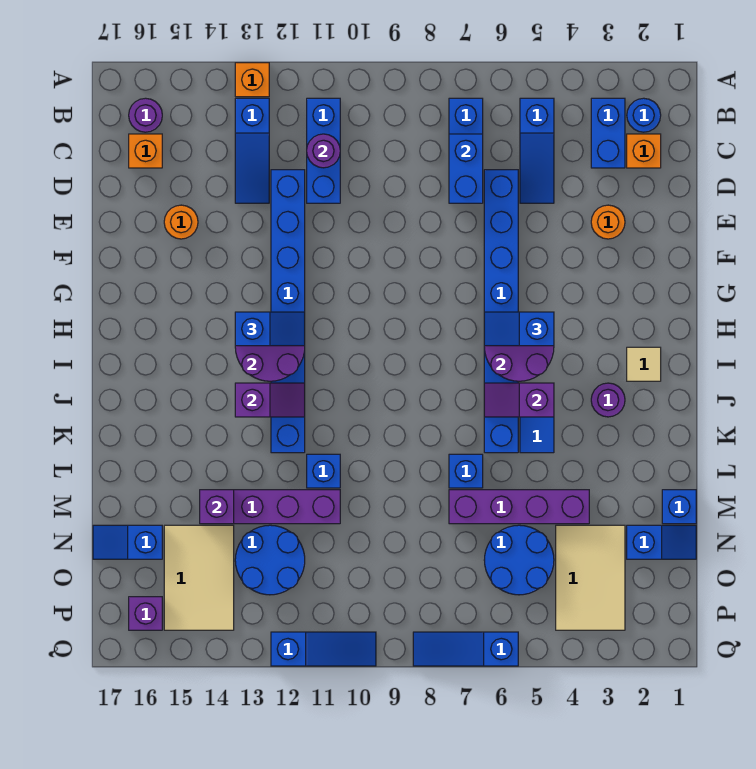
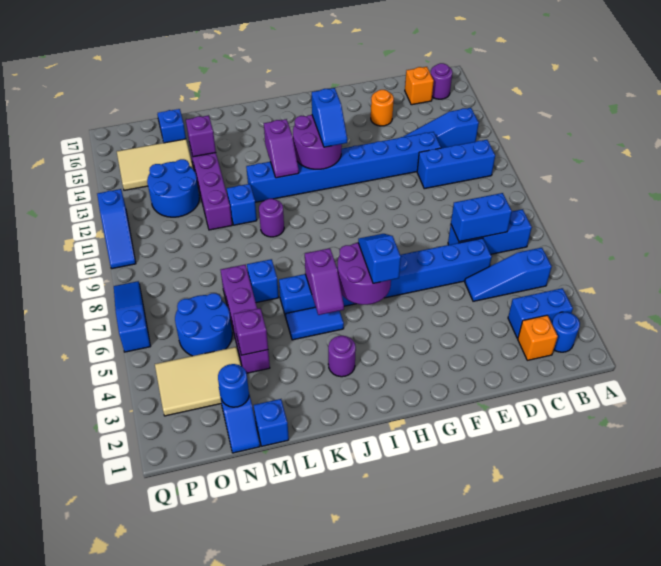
orange 1x1 brick [235,63,269,97] -> none
purple 1x1 round brick [307,134,340,168] -> purple 1x1 round brick moved to [259,199,284,237]
orange 1x1 round brick [591,205,625,239] -> none
tan 1x1 tile [627,347,661,381] -> none
purple 1x2 slope [484,383,554,417] -> purple 1x2 slope turned to [305,248,344,315]
none -> blue 1x1 round brick [218,364,249,407]
purple 1x1 brick [129,597,162,630] -> purple 1x1 brick moved to [234,308,268,355]

